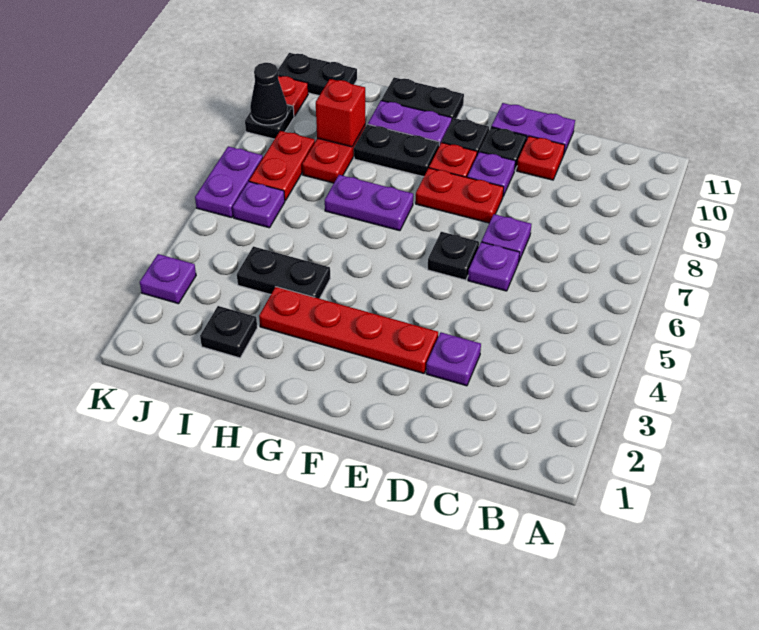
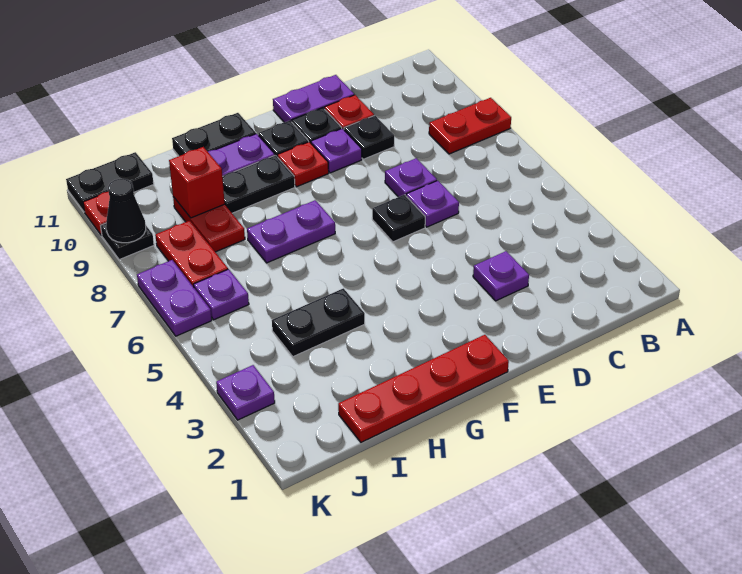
red 1x4 plate [259,287,438,373] -> red 1x4 plate moved to [338,335,509,442]
red 1x2 plate [416,168,504,223] -> red 1x2 plate moved to [429,98,511,154]
black 1x1 plate [200,306,257,358] -> black 1x1 plate moved to [344,116,394,159]

